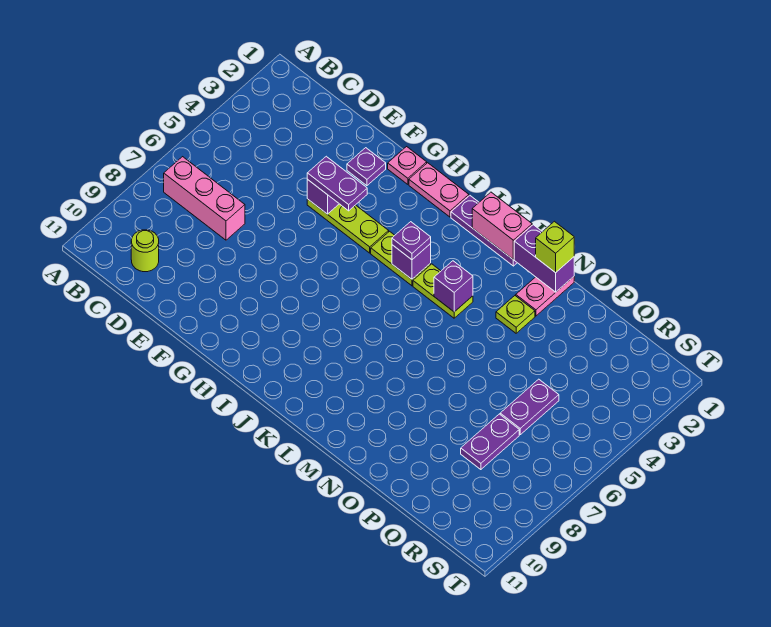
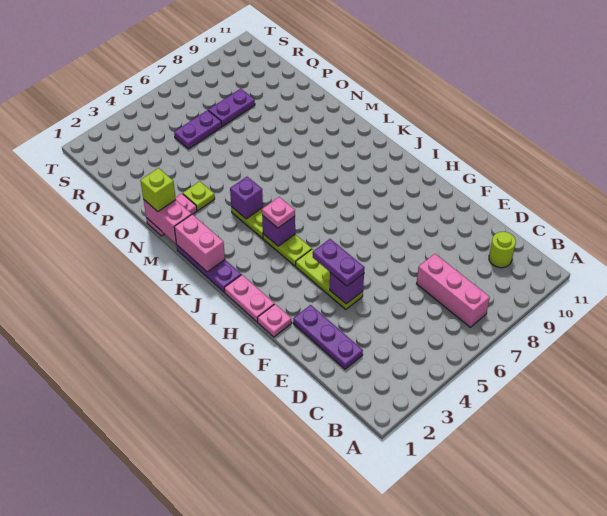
purple 1x1 plate [347,148,386,186] -> purple 1x3 plate [293,305,363,369]
purple 1x1 plate [392,222,431,260] -> pink 1x1 plate [262,197,295,228]
purple 1x2 brick [514,225,574,292] -> pink 1x2 brick [143,199,192,244]

